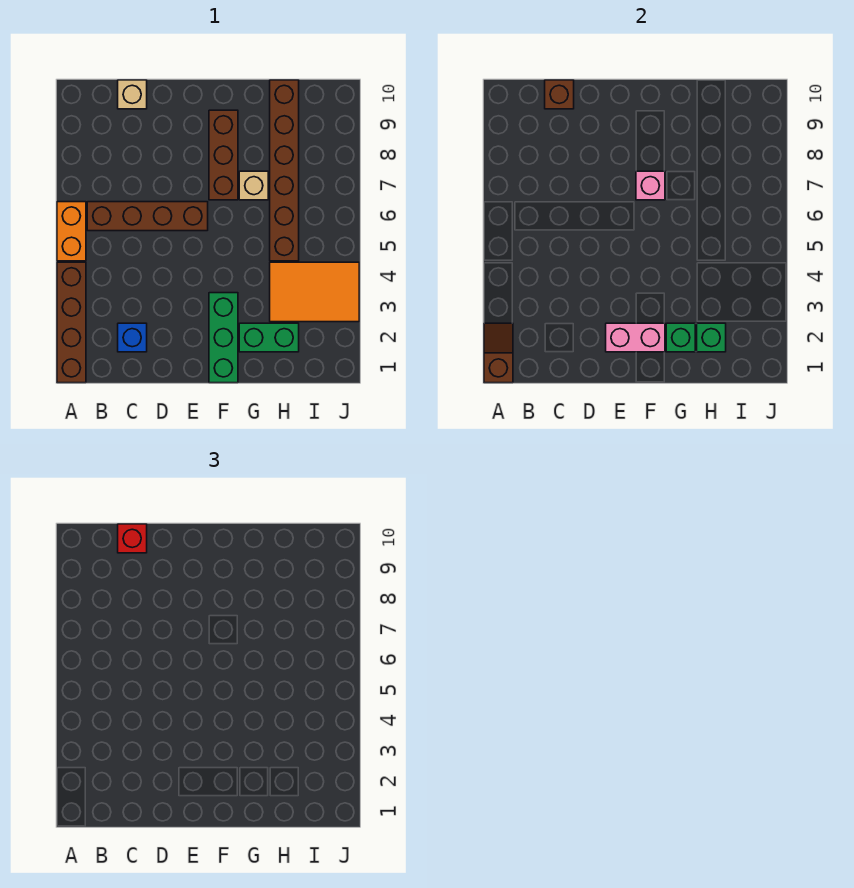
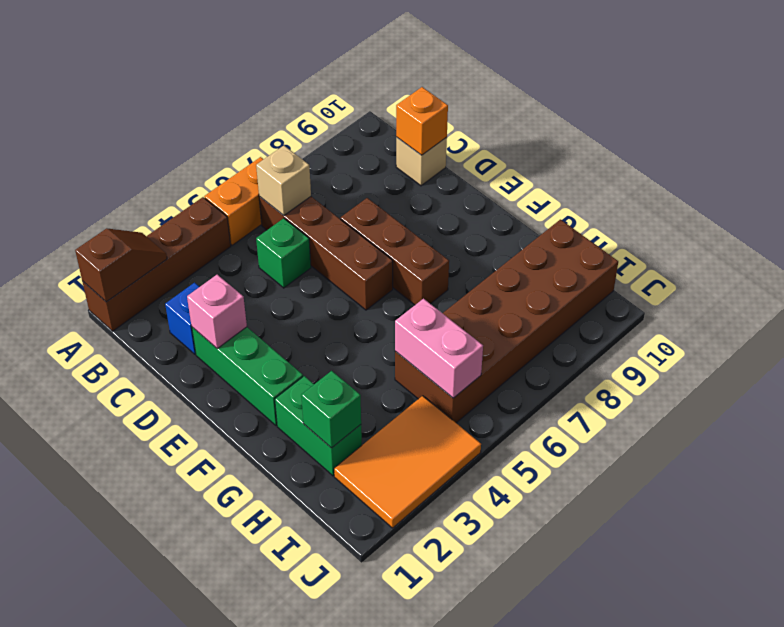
brown 1x1 brick [545,80,574,109] -> orange 1x1 brick [396,87,448,155]
red 1x1 brick [118,524,147,553] -> none
pink 1x2 brick [606,323,665,352] -> pink 1x2 brick moved to [395,299,483,398]
green 1x3 brick [209,293,238,383] -> green 1x3 brick turned to [192,327,303,425]
brown 1x3 brick [209,110,238,200] -> brown 1x3 brick turned to [341,198,449,305]
pink 1x1 brick [636,171,665,200] -> pink 1x1 brick moved to [187,275,247,348]
green 1x1 brick [666,323,695,352] -> green 1x1 brick moved to [256,218,311,288]
tan 1x1 brick [239,171,268,200] -> tan 1x1 brick moved to [256,146,311,215]
orange 2x3 tile [270,262,359,322] -> orange 2x3 tile turned to [334,396,481,528]
brown 1x6 brick [270,80,299,261] -> brown 2x6 brick [395,220,618,423]

